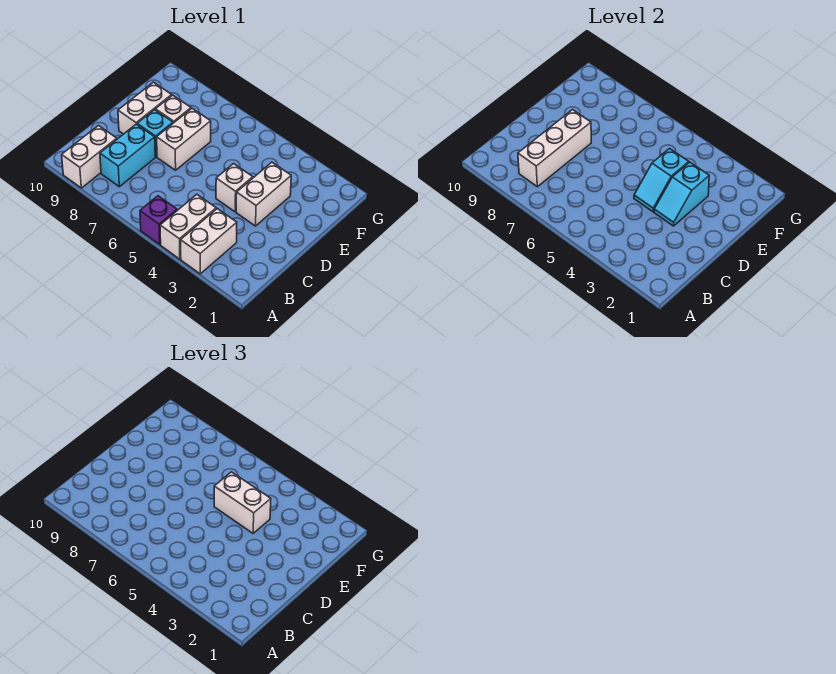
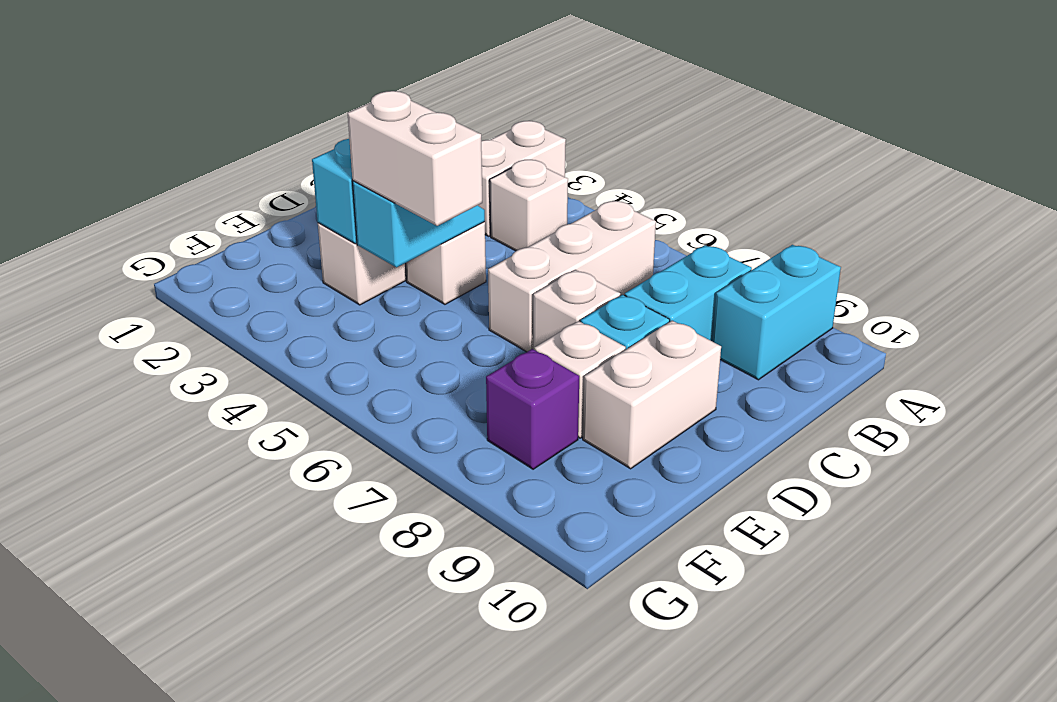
white 1x2 brick [160,194,216,259] -> white 1x1 brick [490,160,568,251]
purple 1x1 brick [140,196,177,244] -> purple 1x1 brick moved to [486,349,579,469]
white 1x2 brick [62,126,117,188] -> cyan 1x2 brick [712,245,841,380]
white 1x3 brick [518,110,591,187] -> white 1x3 brick moved to [488,201,656,352]
white 1x2 brick [157,108,211,170] -> white 1x1 brick [533,270,620,349]

